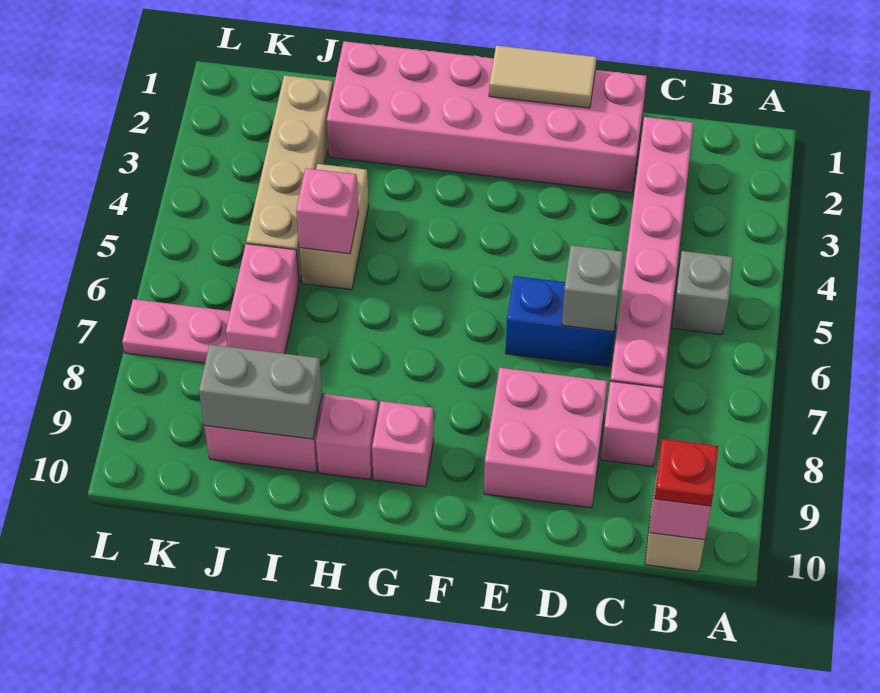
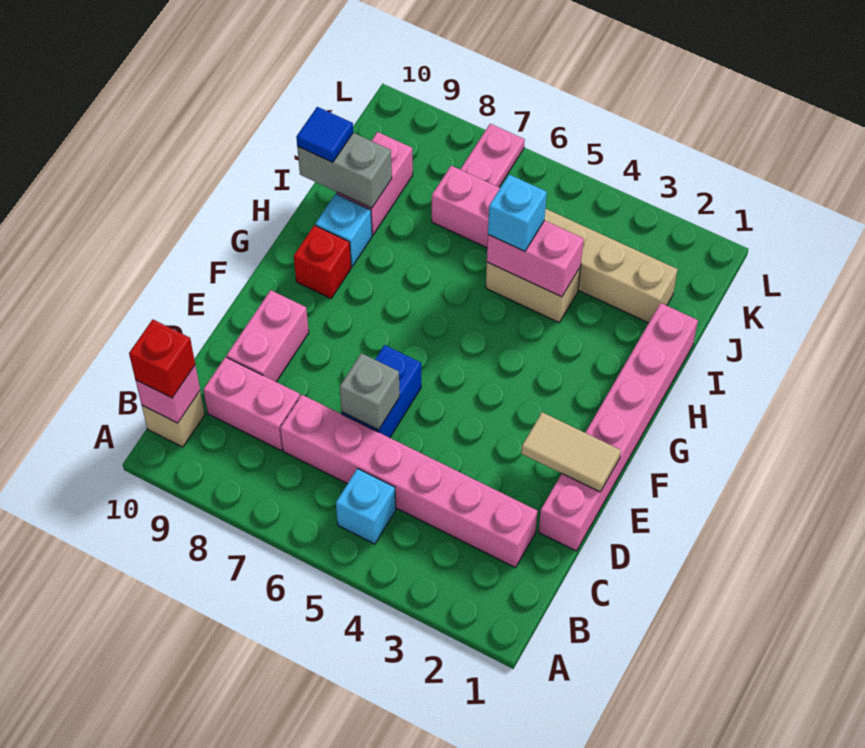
grey 1x1 brick [672,251,733,335] -> cyan 1x1 brick [336,468,396,544]
red 1x1 plate [655,439,718,506] -> red 1x1 brick [129,319,195,398]
pink 1x1 brick [601,381,663,467] -> pink 1x2 brick [203,357,300,450]
pink 2x6 brick [327,41,647,193] -> pink 1x6 brick [538,303,698,551]
pink 2x2 brick [484,368,608,508] -> pink 1x2 brick [226,290,309,382]
tan 1x2 tile [489,46,597,108] -> tan 1x2 tile turned to [521,412,621,492]
pink 1x1 brick [372,401,434,487] -> red 1x1 brick [294,225,351,298]
pink 1x1 brick [316,394,378,480] -> cyan 1x1 brick [315,194,372,267]
pink 1x1 brick [296,168,358,254] -> pink 1x2 brick [487,220,584,297]
none -> cyan 1x1 brick [488,175,547,251]
grey 1x2 brick [199,345,322,439] -> grey 1x2 brick turned to [297,133,392,208]
none -> blue 1x1 tile [296,107,353,162]

